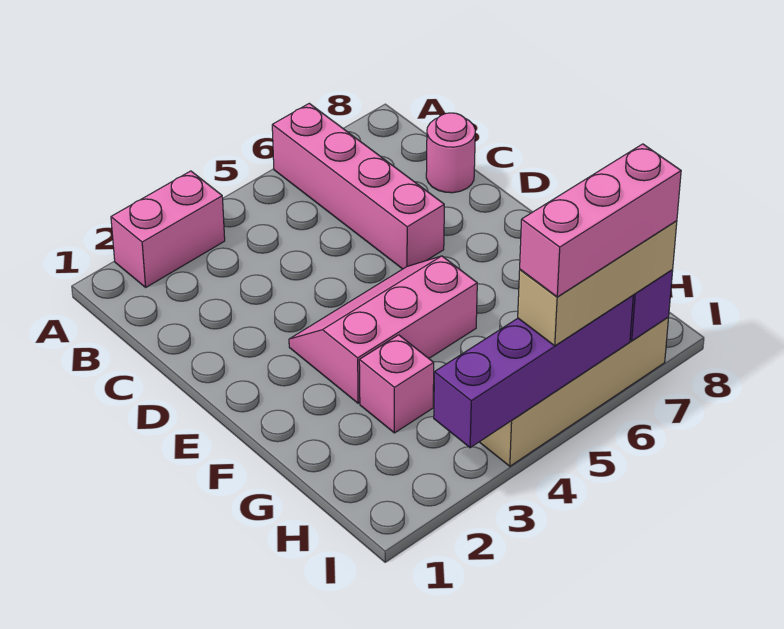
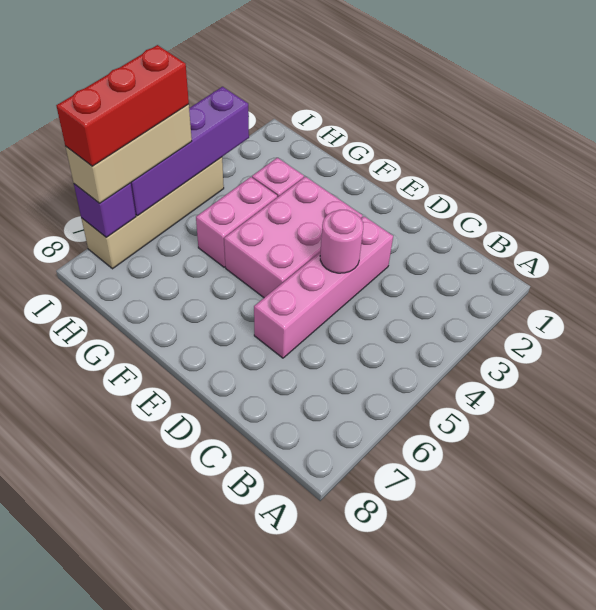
pink 1x2 brick [111,171,225,287] -> pink 1x2 brick moved to [196,177,277,267]
pink 1x4 brick [272,103,444,269] -> pink 1x4 brick turned to [254,216,393,358]
pink 1x1 round brick [426,113,475,193] -> pink 1x1 round brick moved to [320,210,363,273]
pink 2x3 slope [289,256,477,403] -> pink 2x3 brick [224,177,363,298]
pink 1x3 brick [520,144,681,297] -> red 1x3 brick [56,45,189,166]

